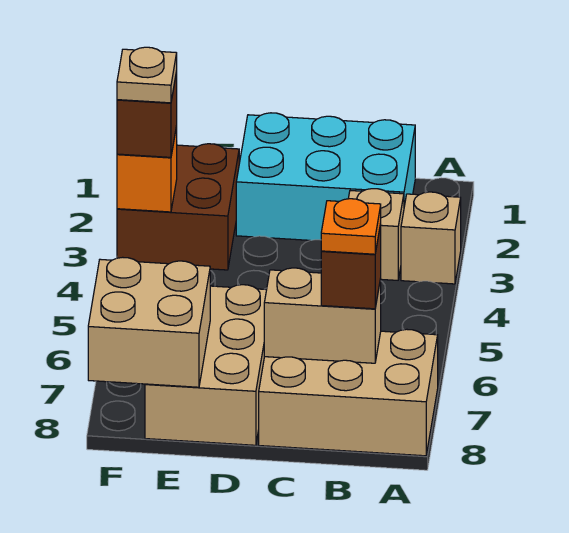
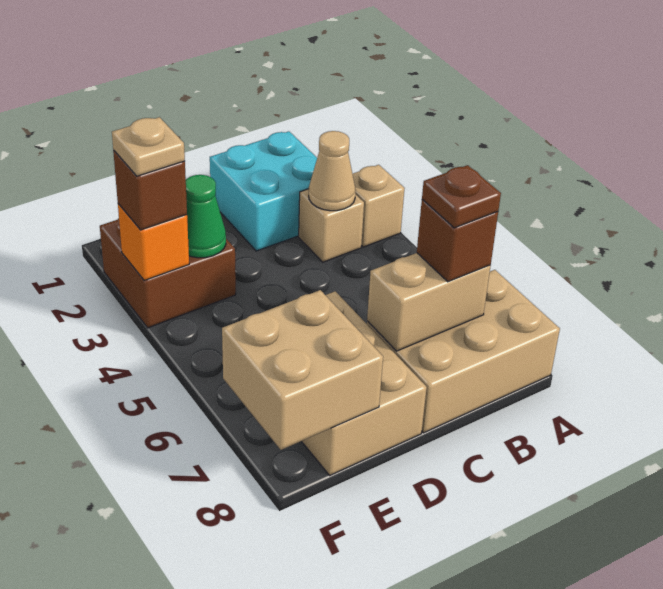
cyan 2x3 brick [236,113,415,240] -> cyan 2x2 brick [210,131,317,251]
none -> tan 1x1 cone [309,131,356,211]
orange 1x1 plate [321,199,381,254] -> brown 1x1 plate [422,165,501,228]
none -> green 1x1 cone [186,175,226,258]

